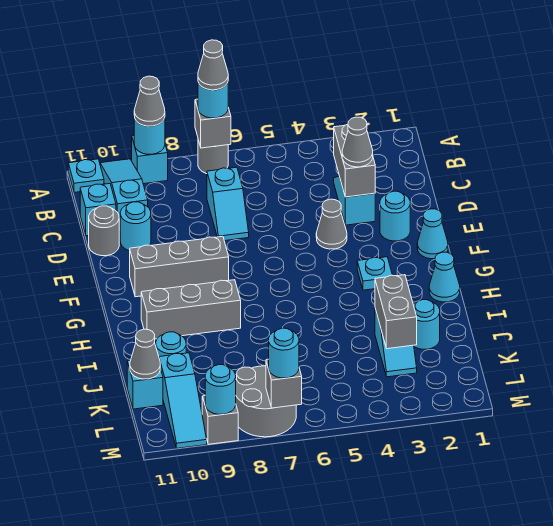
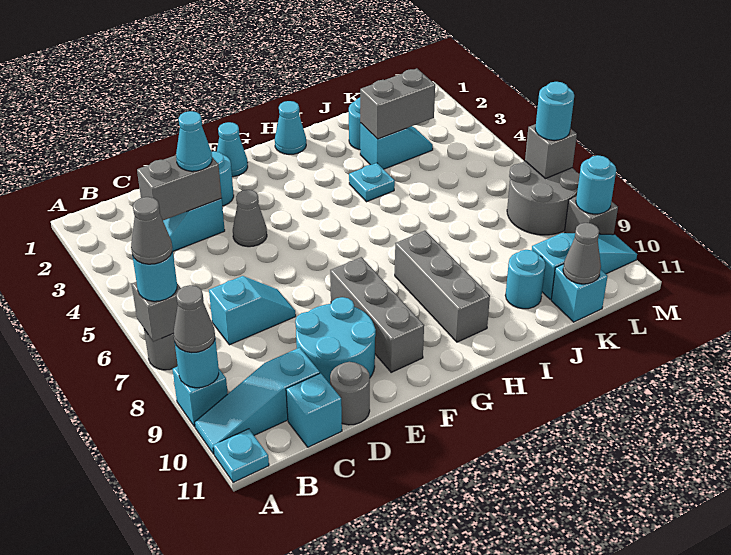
grey 1x1 cone [342,117,373,167] -> cyan 1x1 cone [176,111,212,171]
cyan 1x1 round brick [120,202,151,251] -> cyan 2x2 round brick [295,297,376,384]
cyan 1x1 plate [357,257,392,290] -> cyan 1x1 plate moved to [349,163,395,202]

